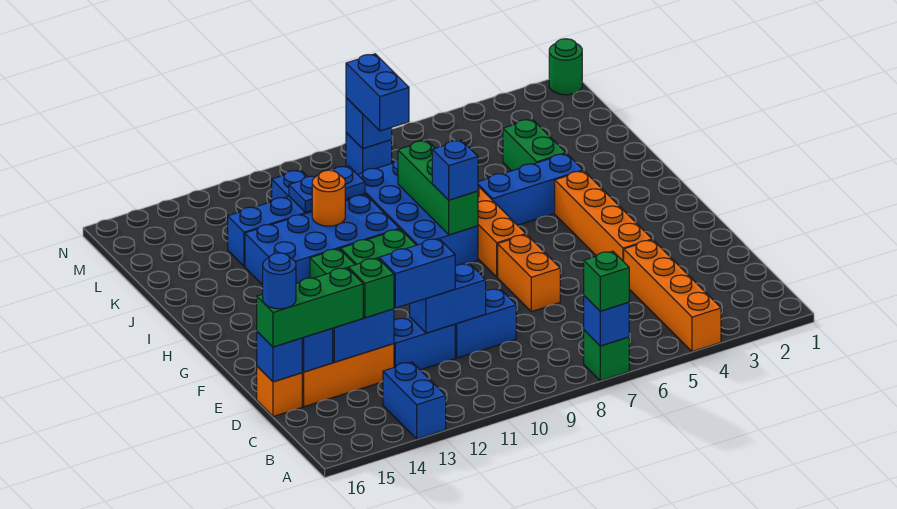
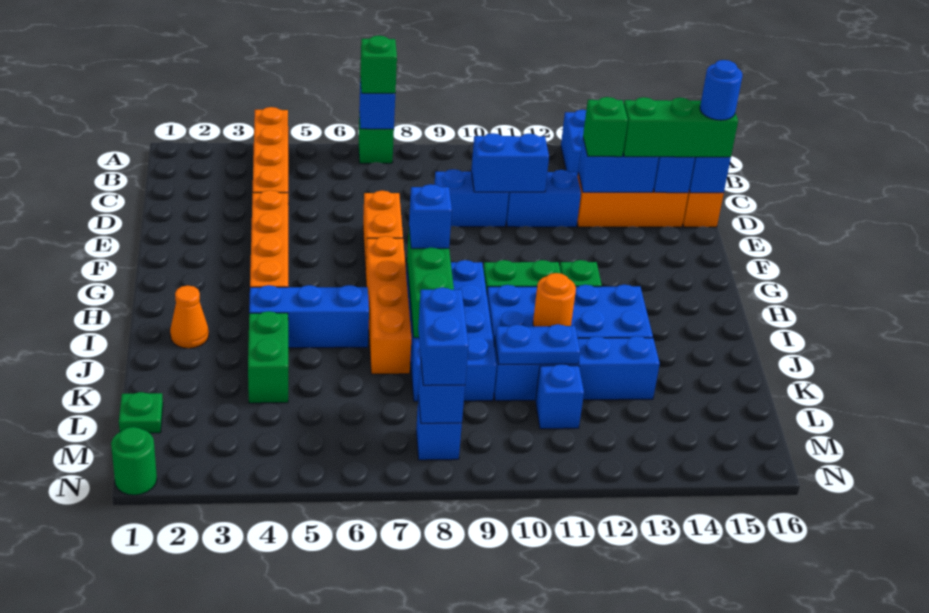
blue 1x2 brick [379,238,455,308] -> none
none -> orange 1x1 cone [170,286,209,348]
none -> green 1x1 plate [119,392,163,433]

